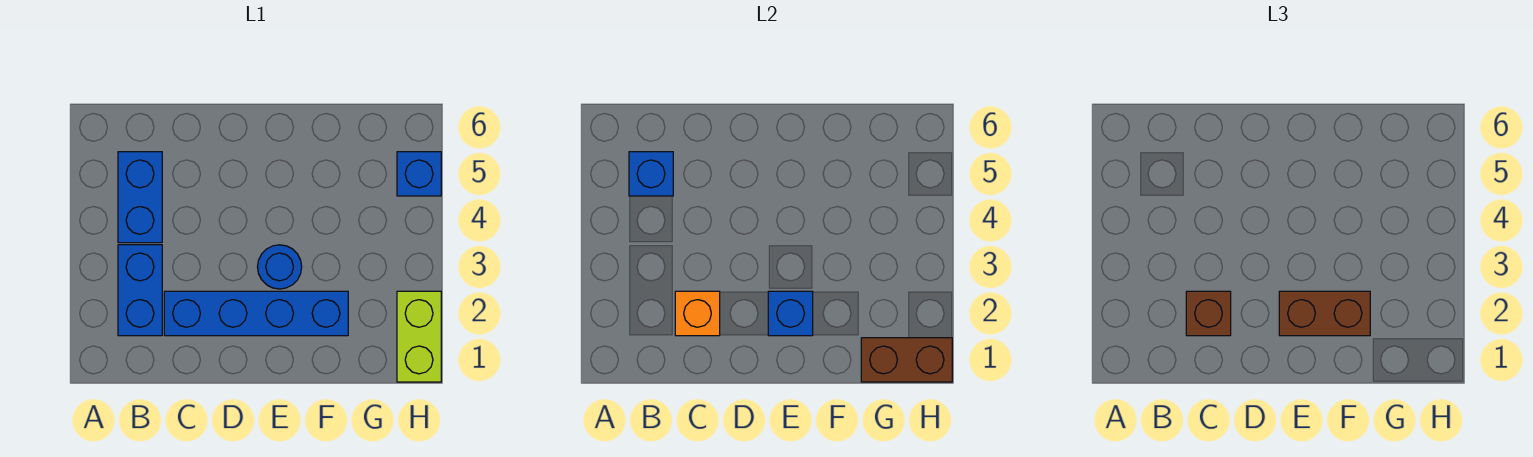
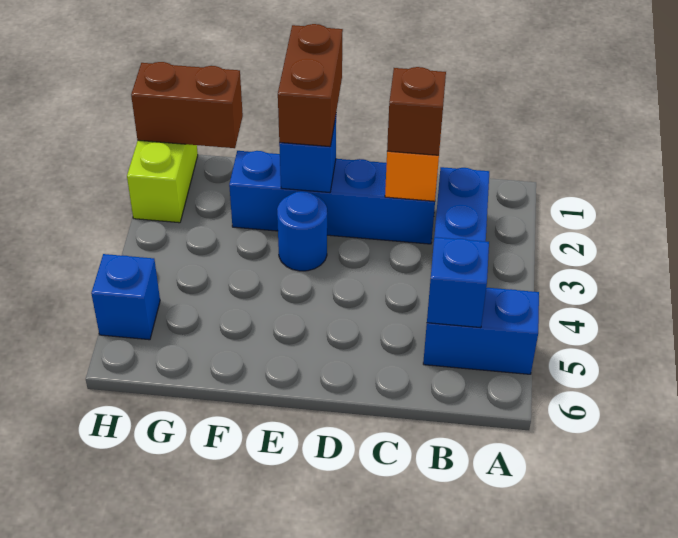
blue 1x2 brick [118,152,162,243] -> blue 1x2 brick turned to [423,288,539,374]
brown 1x2 brick [1279,291,1370,336] -> brown 1x2 brick turned to [278,24,343,147]

